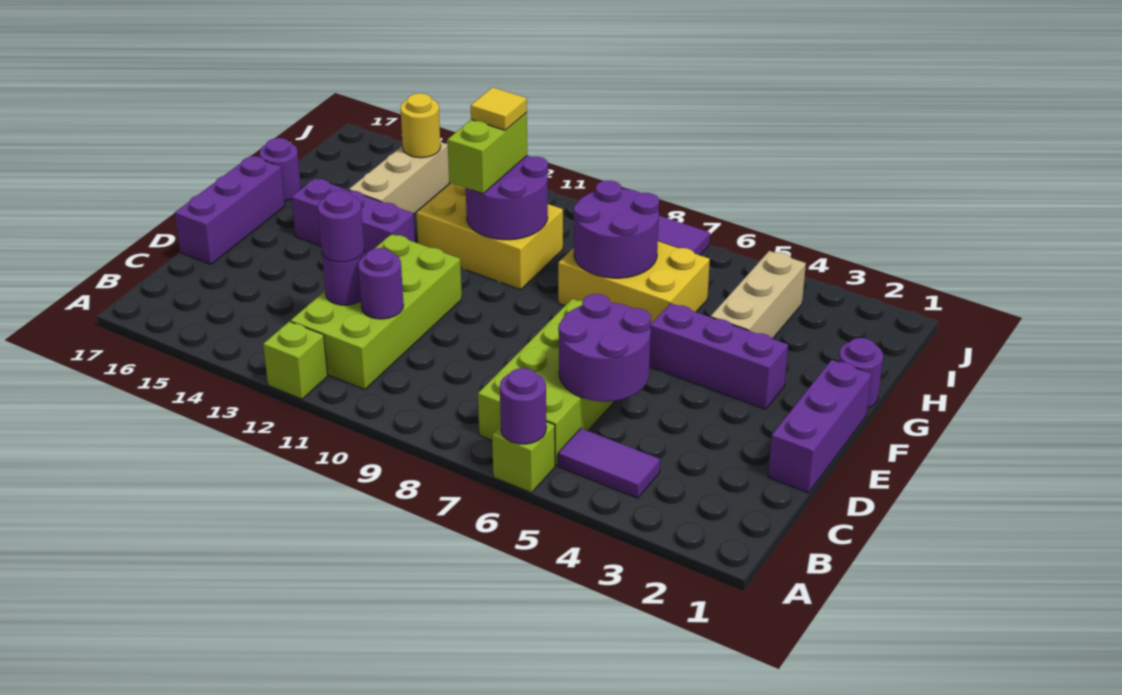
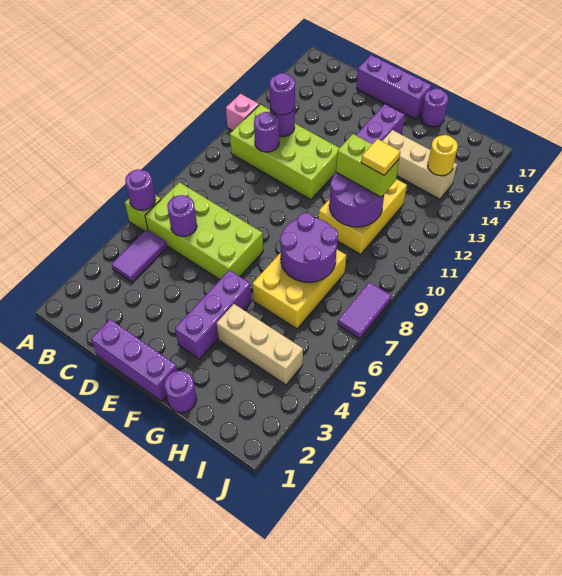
lime 1x1 brick [263,321,327,399] -> pink 1x1 brick [226,94,259,131]
purple 2x2 round brick [558,294,651,402] -> purple 1x1 round brick [167,195,197,236]

